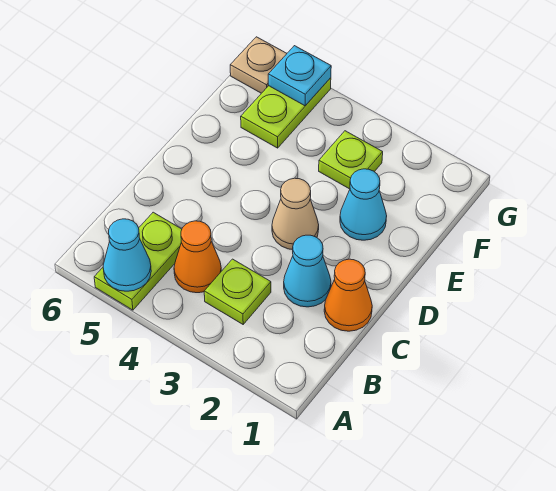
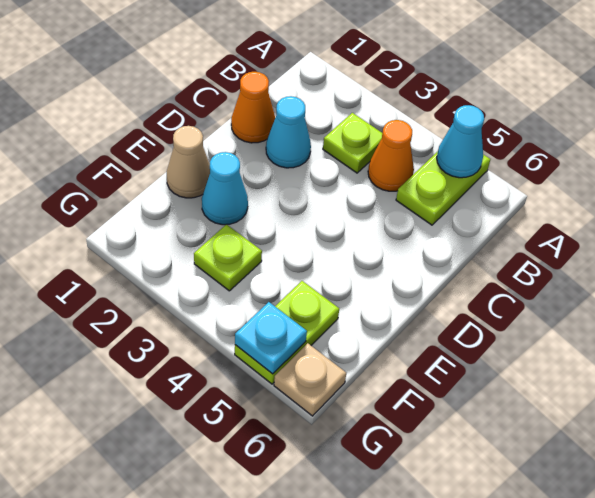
tan 1x1 cone [272,178,319,250] -> tan 1x1 cone moved to [167,126,210,198]

